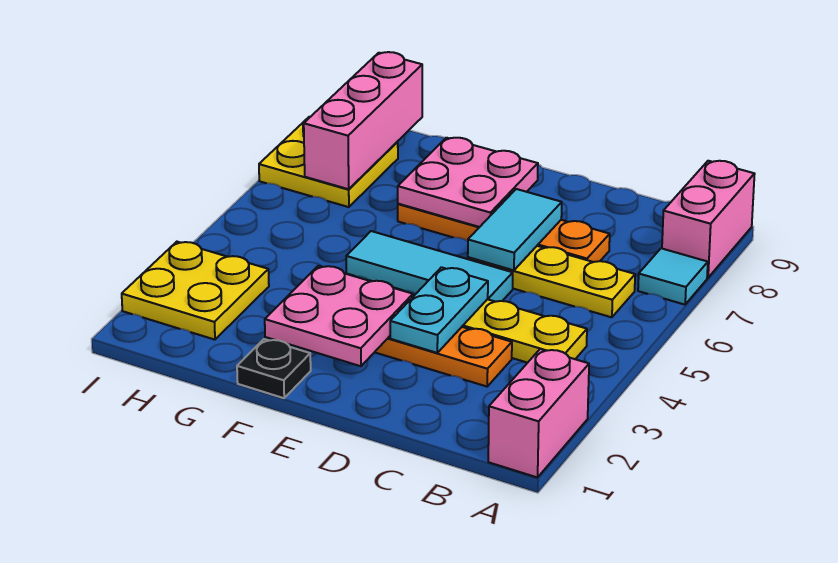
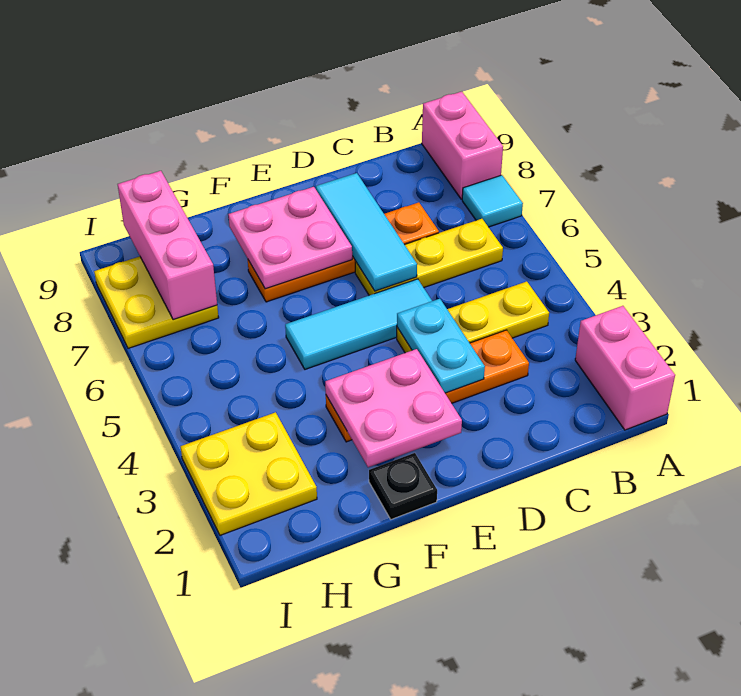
cyan 1x2 tile [468,189,562,270] -> cyan 1x3 tile [316,173,417,291]

